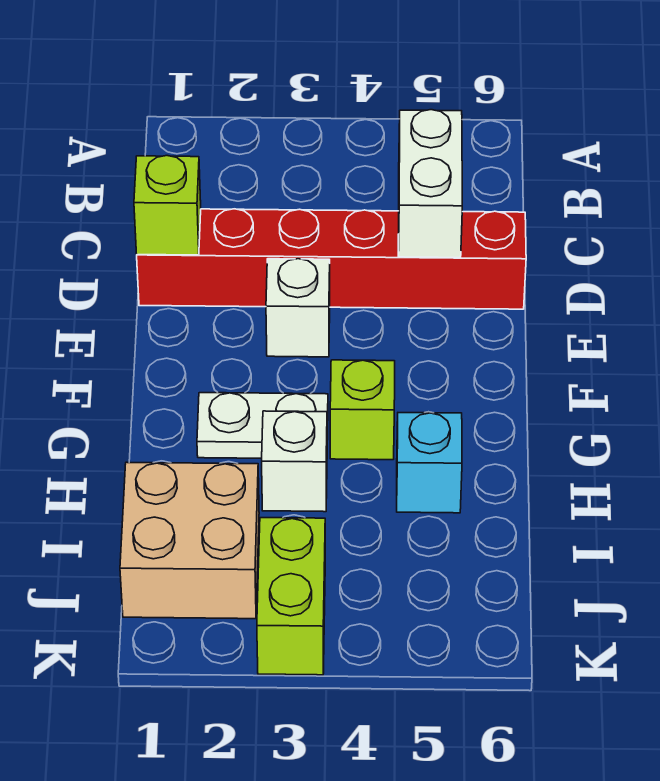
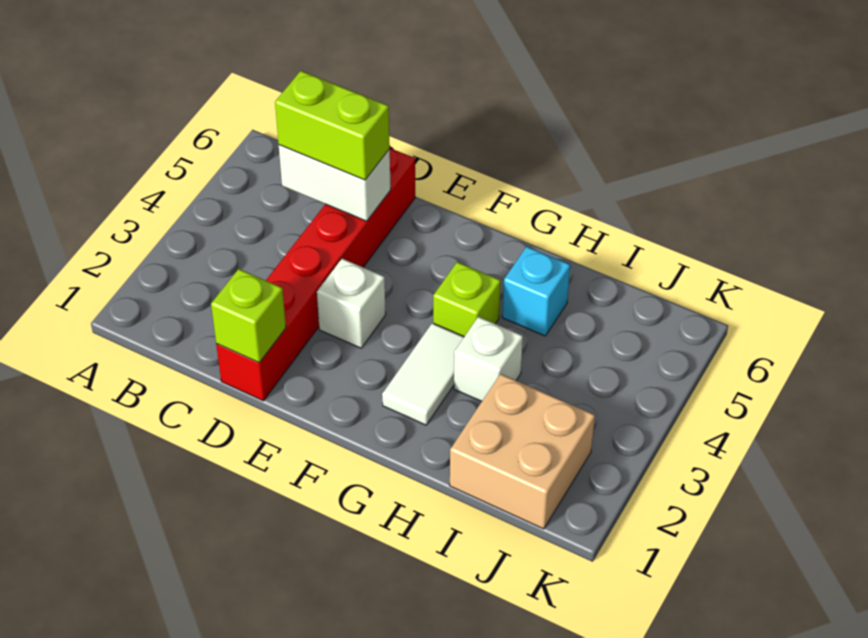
white 1x2 plate [197,393,328,458] -> white 1x2 tile [382,323,464,425]
lime 1x2 brick [257,518,325,675] -> lime 1x2 brick moved to [275,71,390,180]

